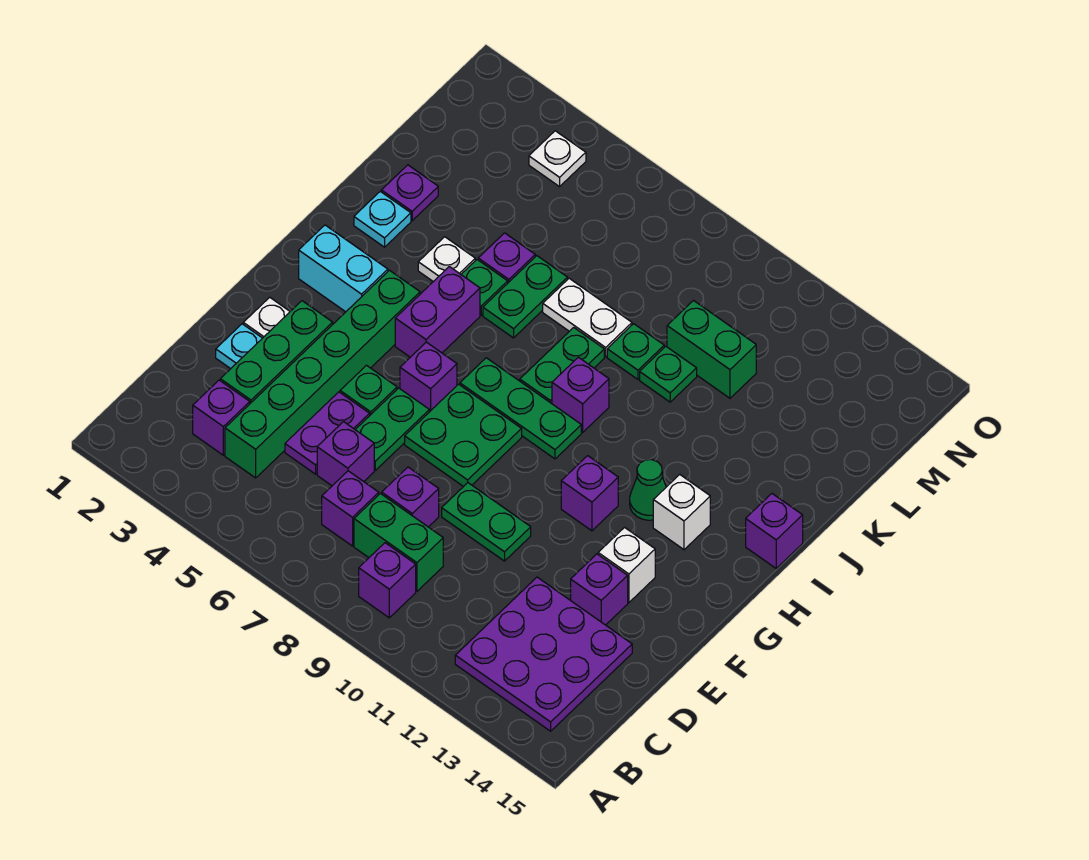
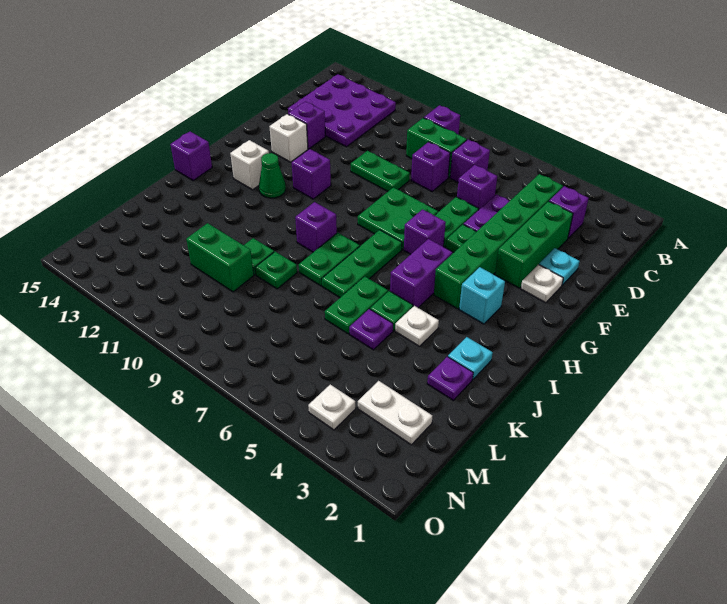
cyan 1x2 brick [299,225,388,312] -> cyan 1x1 brick [459,267,505,324]
green 1x3 plate [460,358,581,459] -> green 1x3 plate turned to [322,230,402,297]
white 1x2 plate [543,278,632,357] -> white 1x2 plate moved to [358,381,432,445]

